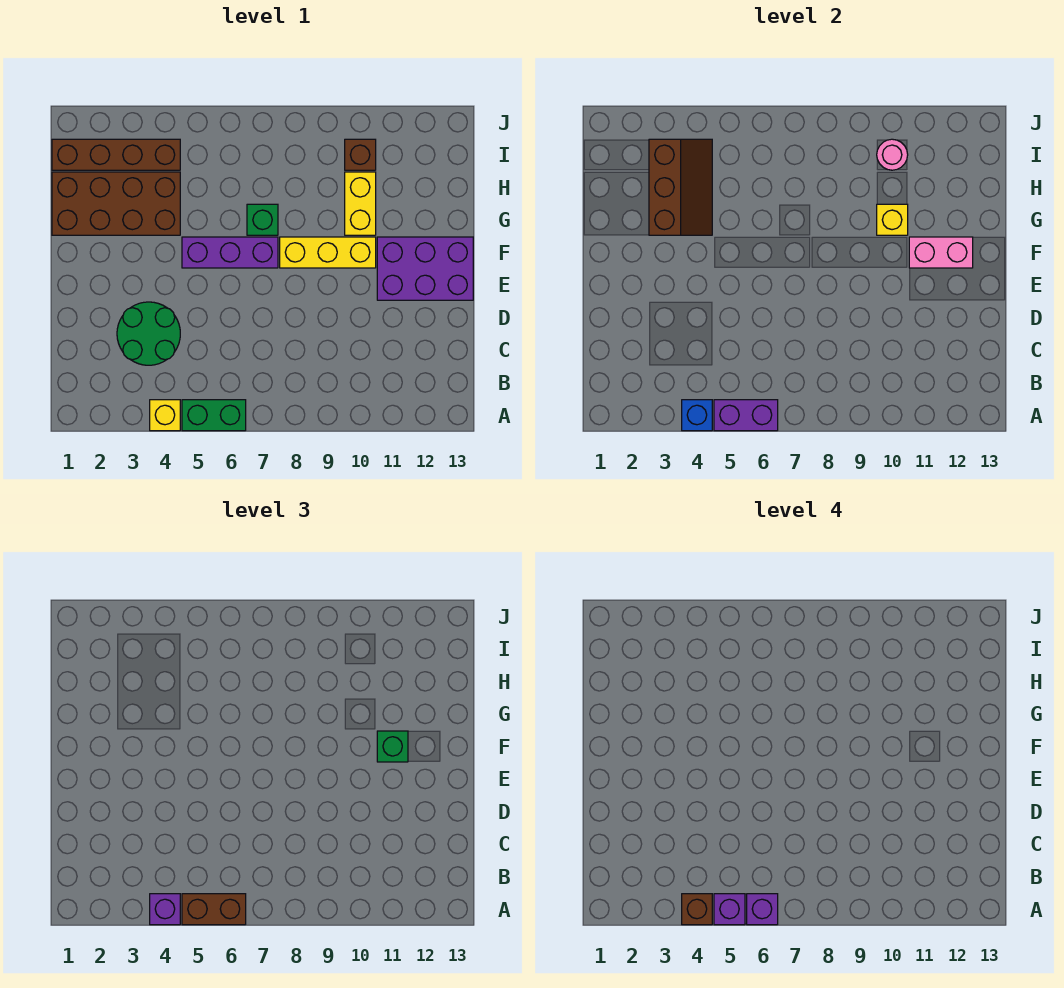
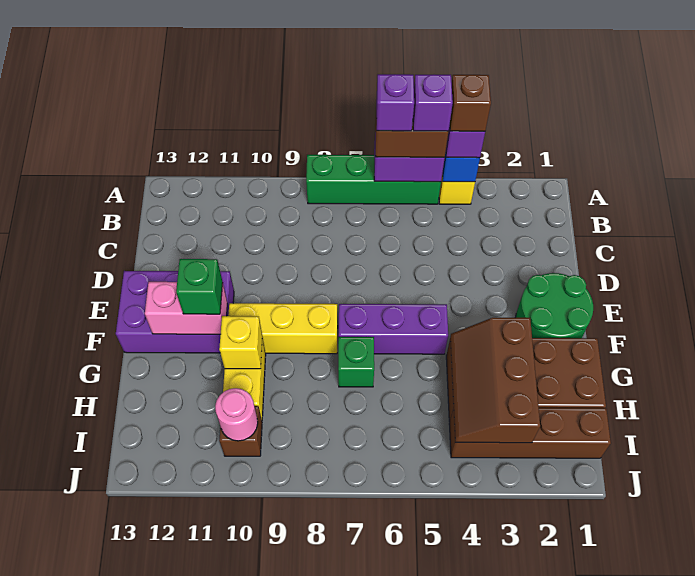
green 1x2 brick [182,400,246,431] -> green 1x4 brick [306,155,441,204]
green 2x2 round brick [117,302,180,365] -> green 2x2 round brick moved to [515,273,593,338]

